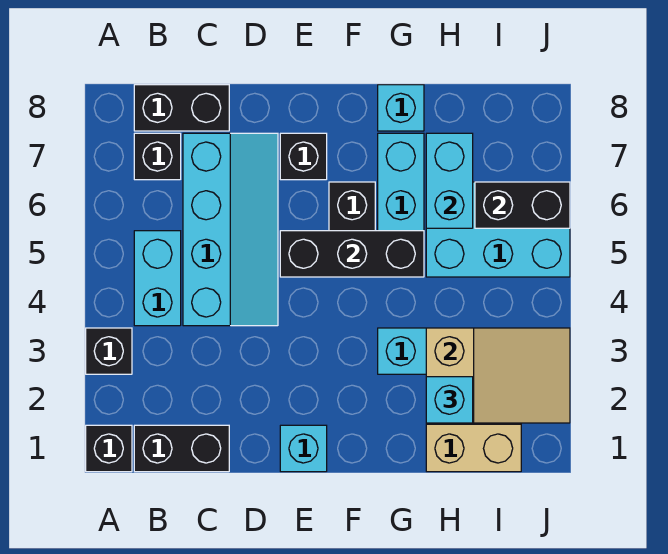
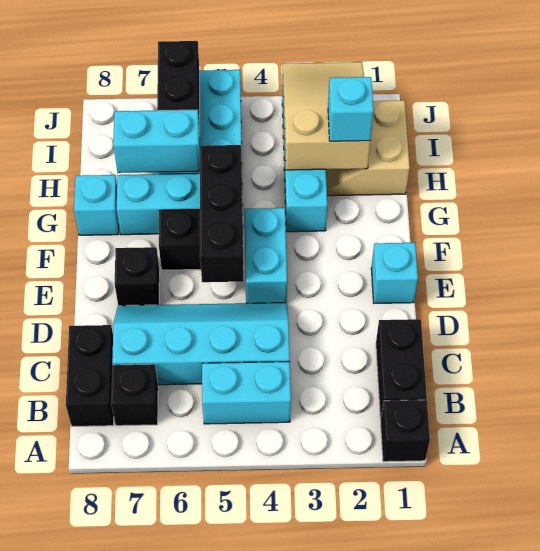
black 1x1 brick [86,328,132,374] -> none
none -> cyan 1x2 brick [244,208,287,303]

